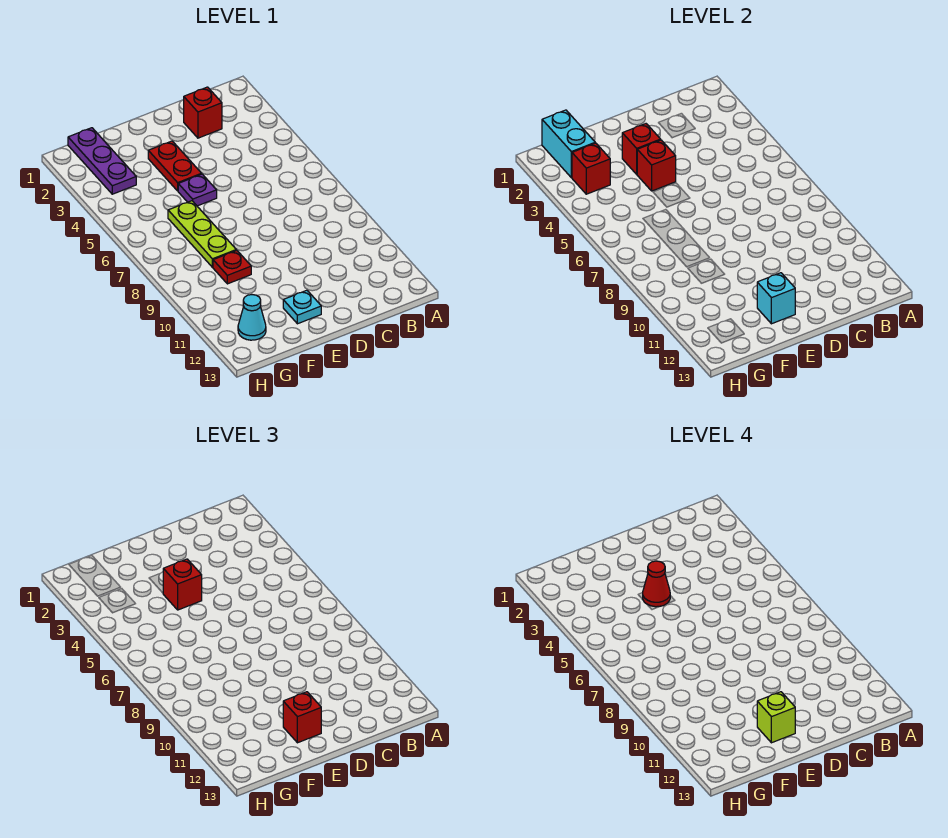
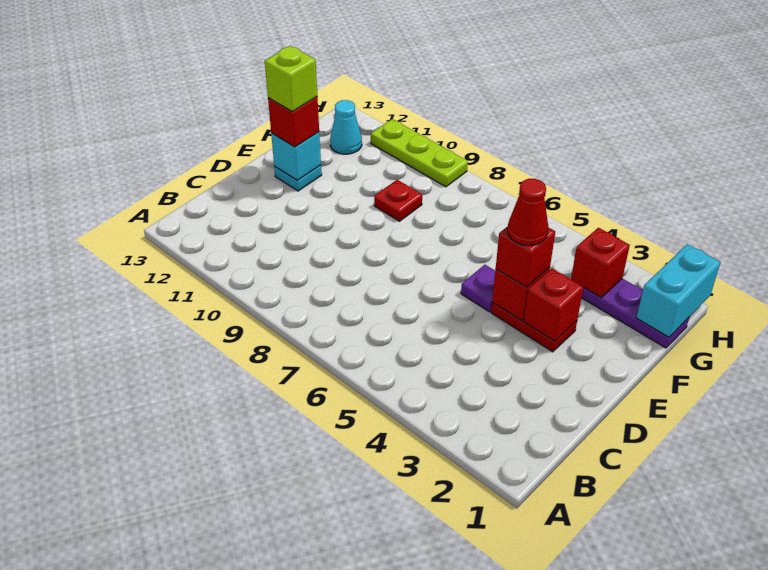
red 1x1 brick [184,87,222,138] -> none
lime 1x3 plate [168,201,236,267] -> lime 1x3 plate moved to [371,119,468,187]
cyan 1x2 brick [542,110,595,178] -> cyan 1x2 brick turned to [636,244,720,337]

